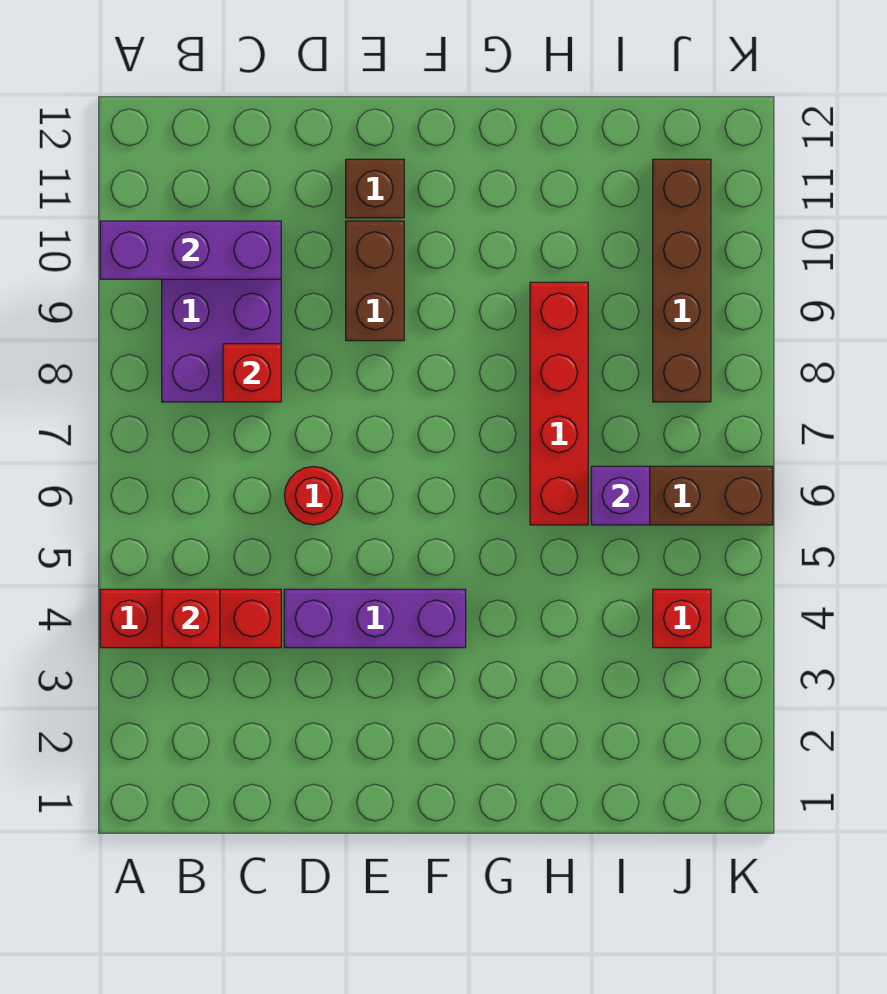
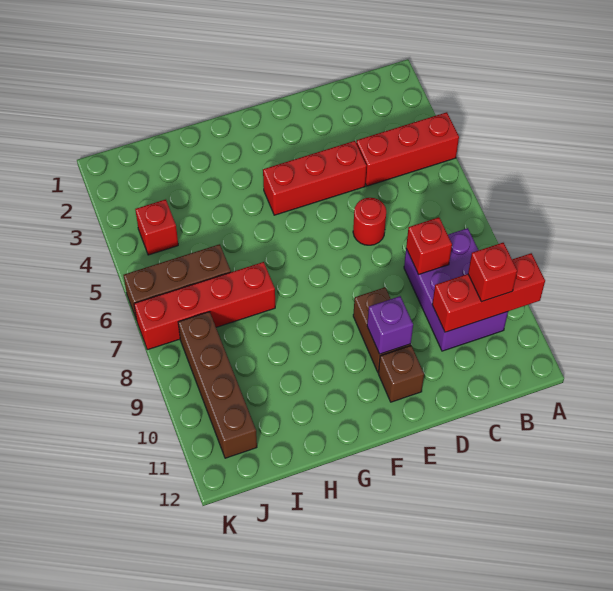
purple 1x3 brick [100,221,281,279] -> red 1x3 brick [432,253,545,332]
red 1x1 brick [162,589,220,648] -> red 1x1 brick moved to [468,243,517,302]
purple 1x3 brick [284,589,466,648] -> red 1x3 brick [263,141,367,215]
red 1x4 brick [530,282,588,525] -> red 1x4 brick turned to [134,262,275,350]
purple 1x1 brick [591,466,650,525] -> purple 1x1 brick moved to [367,296,413,354]

